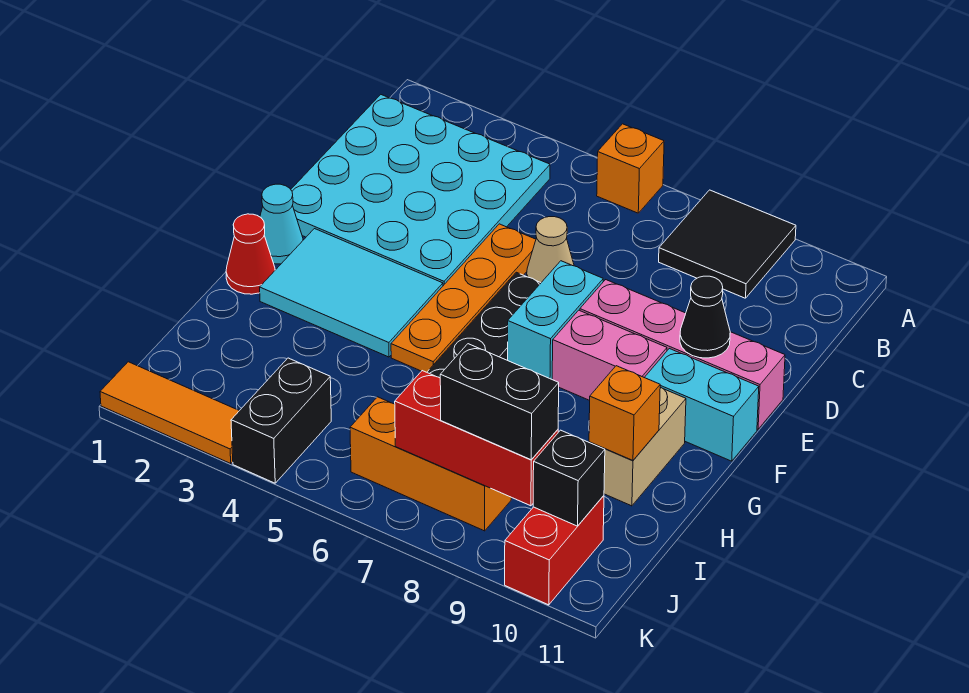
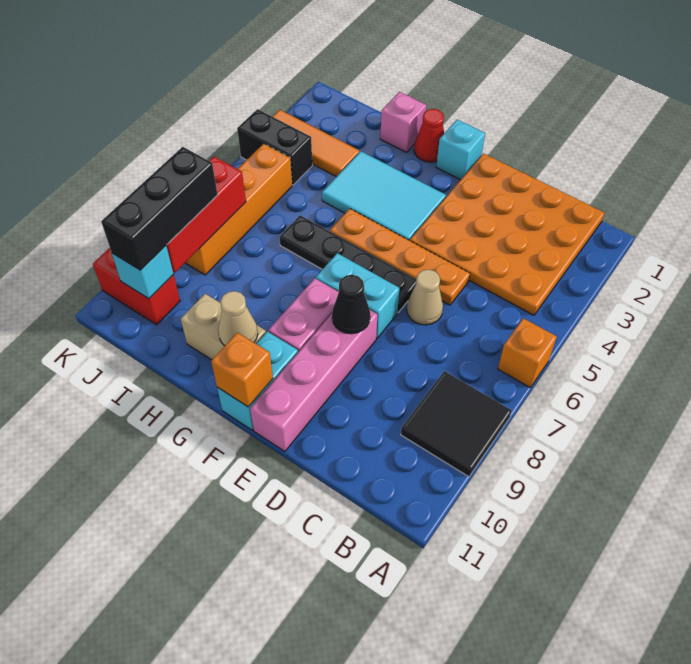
cyan 4x4 plate [291,95,550,286] -> orange 4x4 plate [410,154,604,315]
black 1x1 cone [680,276,730,358] -> black 1x1 cone moved to [332,275,370,334]
cyan 1x1 cone [260,184,303,264] -> cyan 1x1 brick [436,120,485,180]
cyan 2x3 tile [260,229,443,357] -> cyan 2x3 tile turned to [322,151,446,241]
none -> tan 1x1 cone [218,291,258,346]
none -> pink 1x1 brick [380,92,426,152]
orange 1x1 brick [589,366,660,460] -> orange 1x1 brick moved to [211,332,273,407]
orange 1x3 brick [350,397,511,531] -> orange 1x4 brick [185,144,292,275]
black 1x2 brick [440,344,559,460] -> black 1x3 brick [101,147,218,270]
black 1x1 brick [533,430,605,526] -> cyan 1x1 brick [112,246,173,299]
orange 1x3 tile [100,362,239,463] -> orange 1x3 tile turned to [273,110,359,177]

